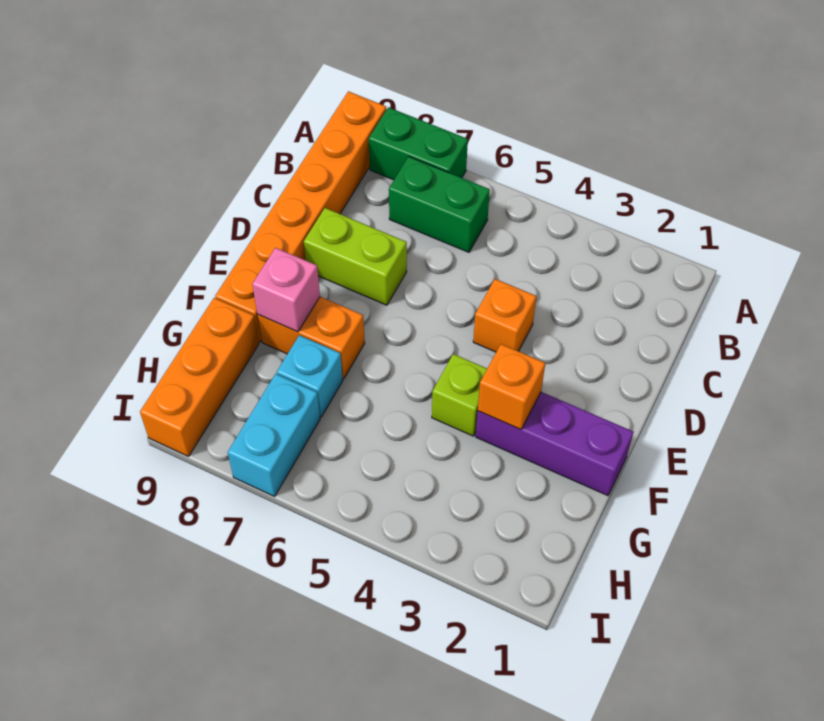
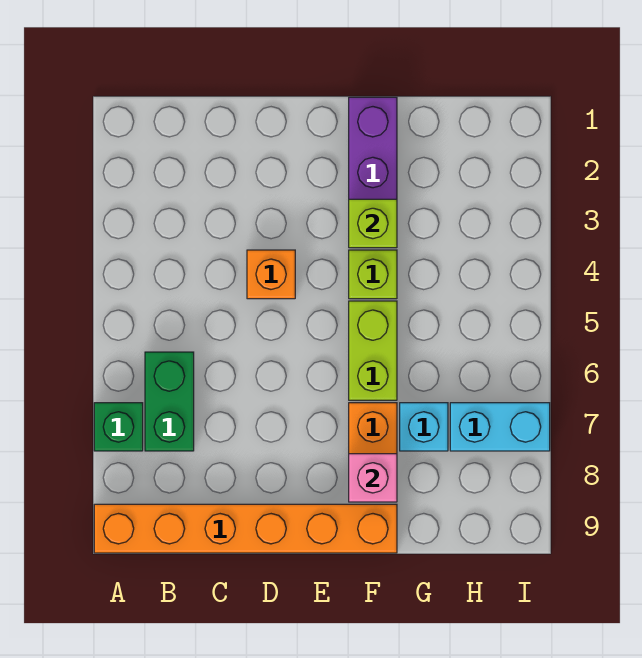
green 1x2 brick [369,107,468,180] -> green 1x1 brick [94,403,143,451]
lime 1x2 brick [304,208,407,305] -> lime 1x2 brick moved to [349,301,397,400]
orange 1x1 brick [478,344,545,430] -> lime 1x1 brick [349,199,397,248]
orange 1x3 brick [140,298,259,456] -> none

